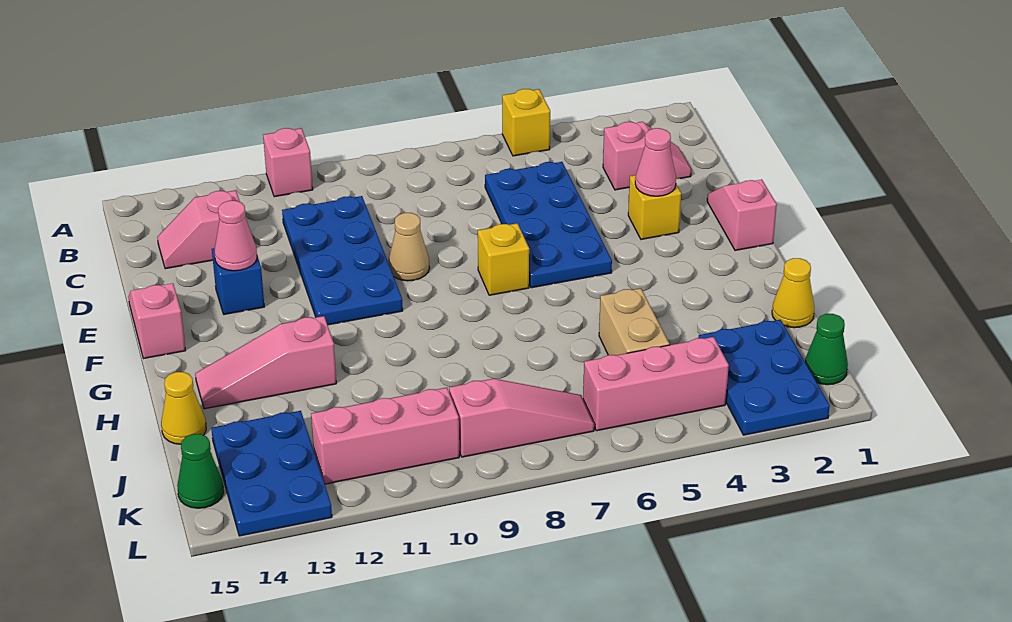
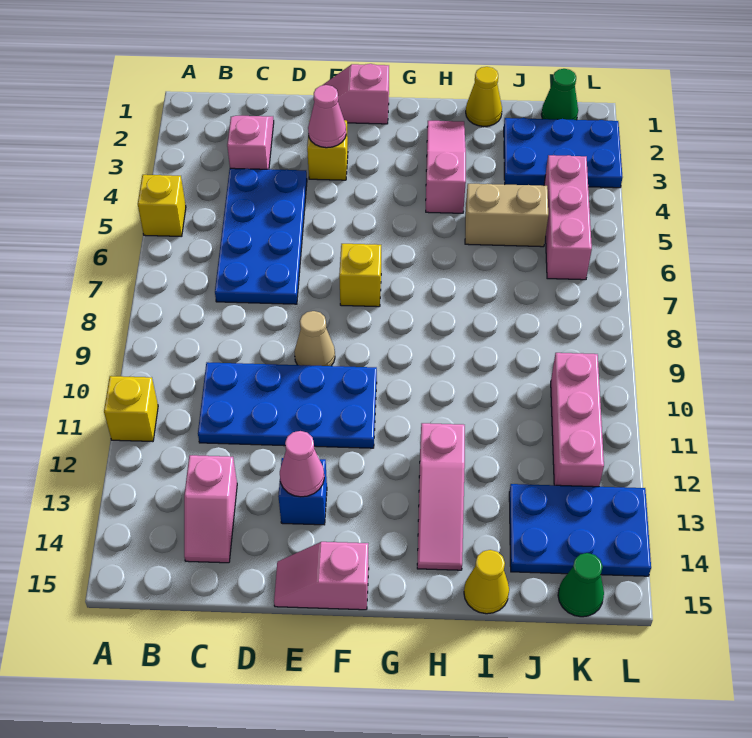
pink 1x1 brick [263,128,313,197] -> yellow 1x1 brick [104,376,158,442]
blue 2x4 plate [485,162,612,288] -> blue 2x4 plate turned to [215,168,307,304]
pink 1x3 slope [449,379,594,457] -> pink 1x3 slope moved to [426,121,466,213]

